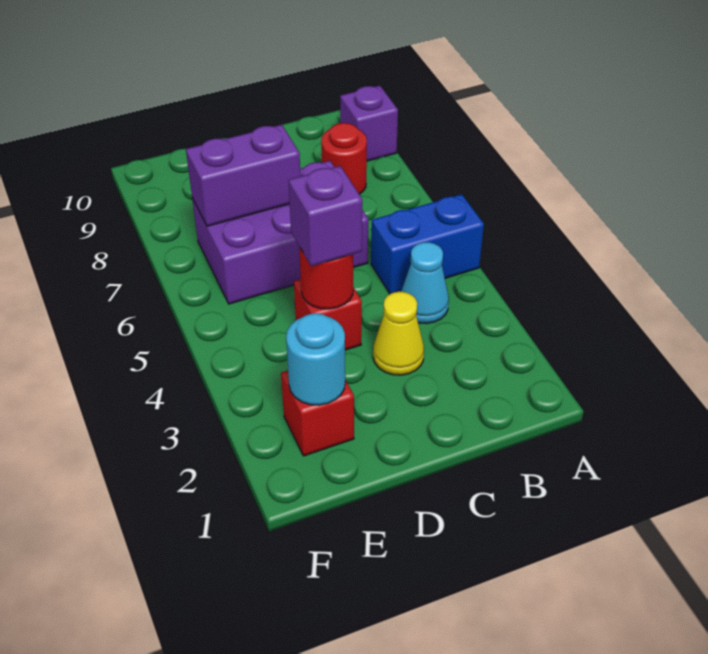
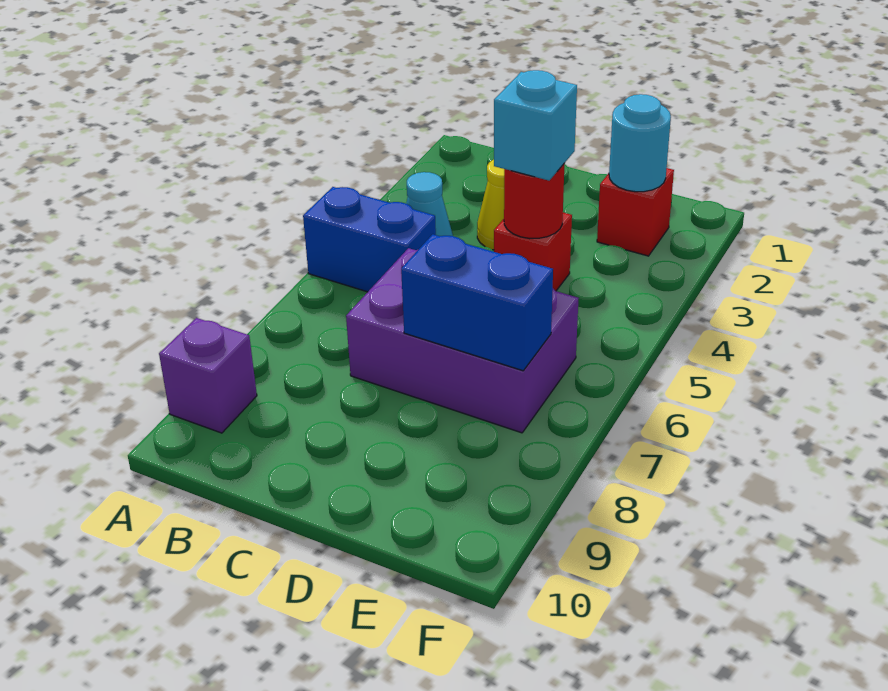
red 1x1 round brick [321,123,367,194] -> none
purple 1x1 brick [288,166,362,266] -> cyan 1x1 brick [494,70,577,181]
purple 1x2 brick [186,125,301,226] -> blue 1x2 brick [401,234,553,371]

